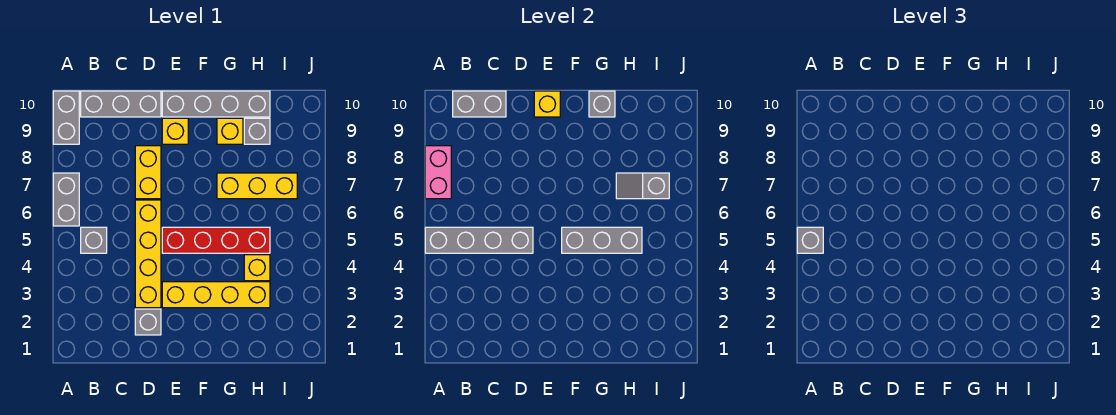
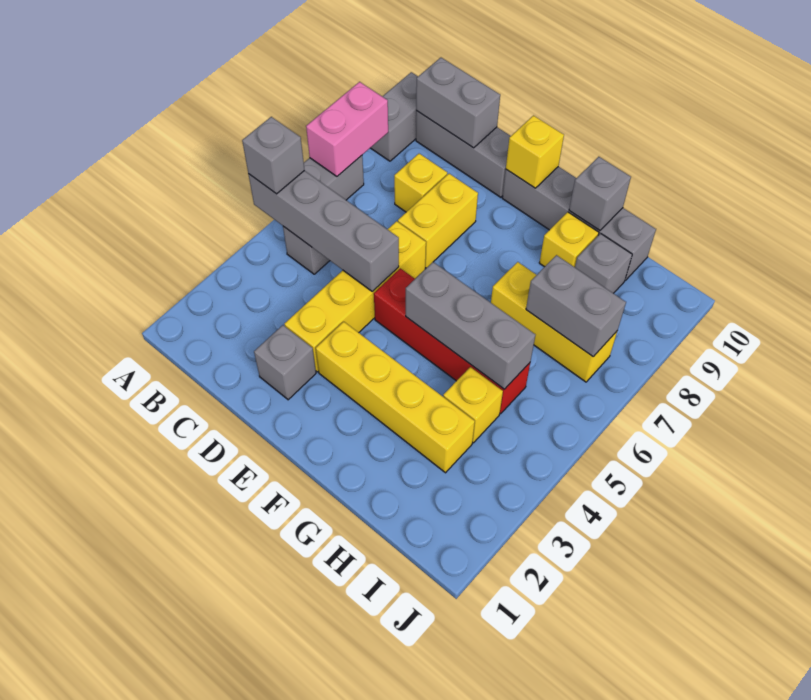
yellow 1x1 brick [162,118,188,144] -> yellow 1x1 brick moved to [394,154,447,212]
grey 1x2 slope [616,173,669,199] -> grey 1x2 brick [526,255,626,357]

